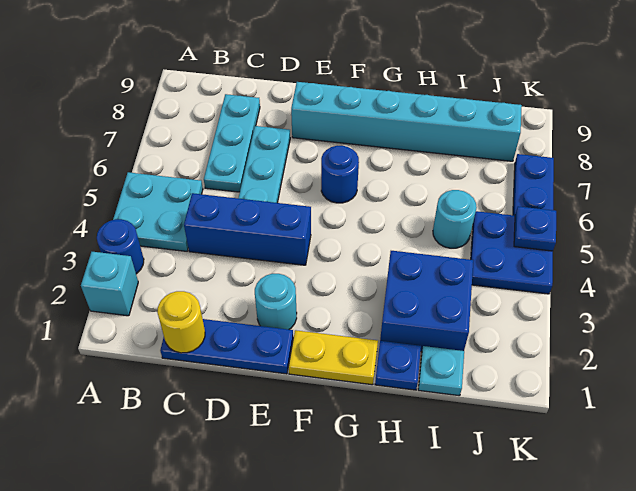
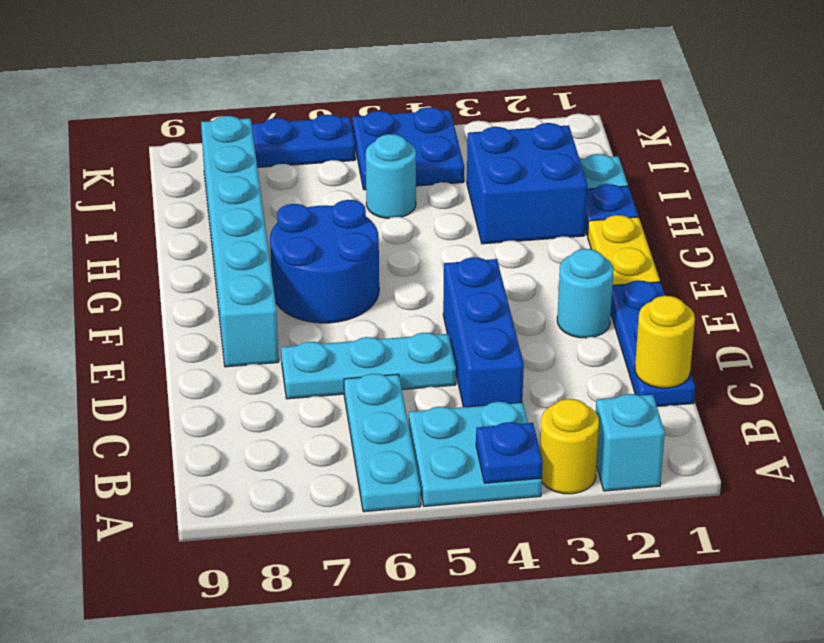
blue 1x1 round brick [97,219,144,274] -> yellow 1x1 round brick [540,399,599,494]
cyan 1x3 plate [204,94,260,192] -> cyan 1x3 plate turned to [344,374,421,512]
blue 1x1 round brick [321,146,359,203] -> blue 2x2 round brick [270,200,379,323]
blue 1x1 plate [514,206,556,251] -> blue 1x1 plate moved to [476,422,543,483]

